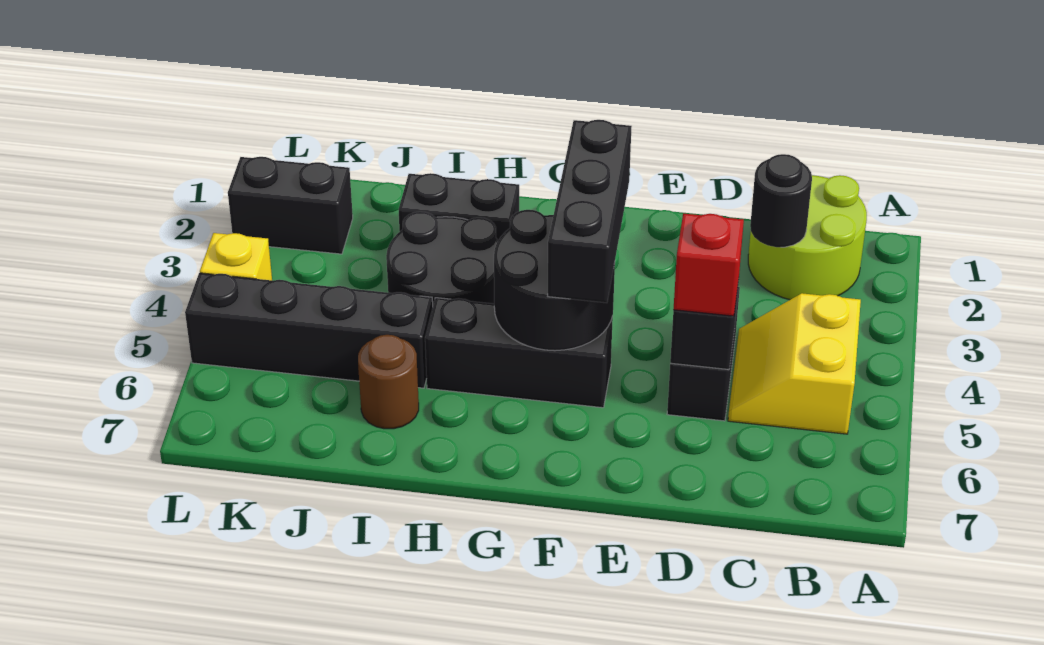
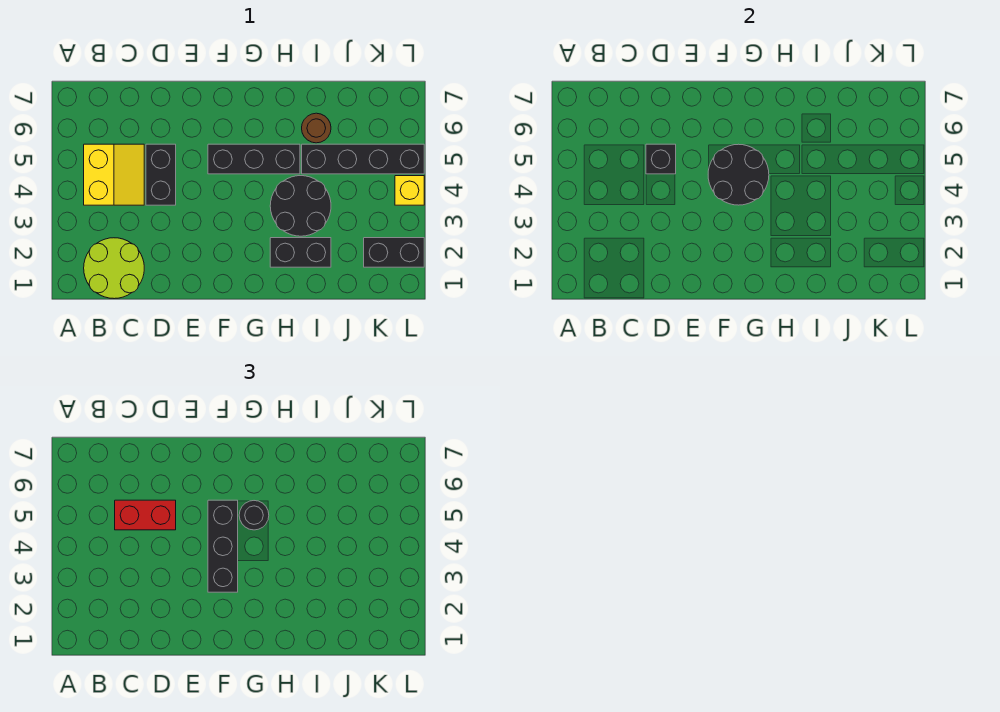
black 1x1 round brick [750,154,812,247] -> black 1x1 round brick moved to [239,501,269,530]
red 1x1 brick [673,213,744,316] -> red 1x2 brick [115,500,176,530]

